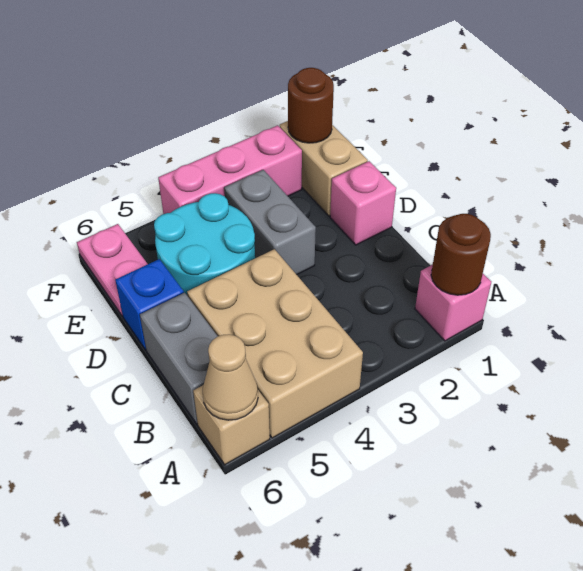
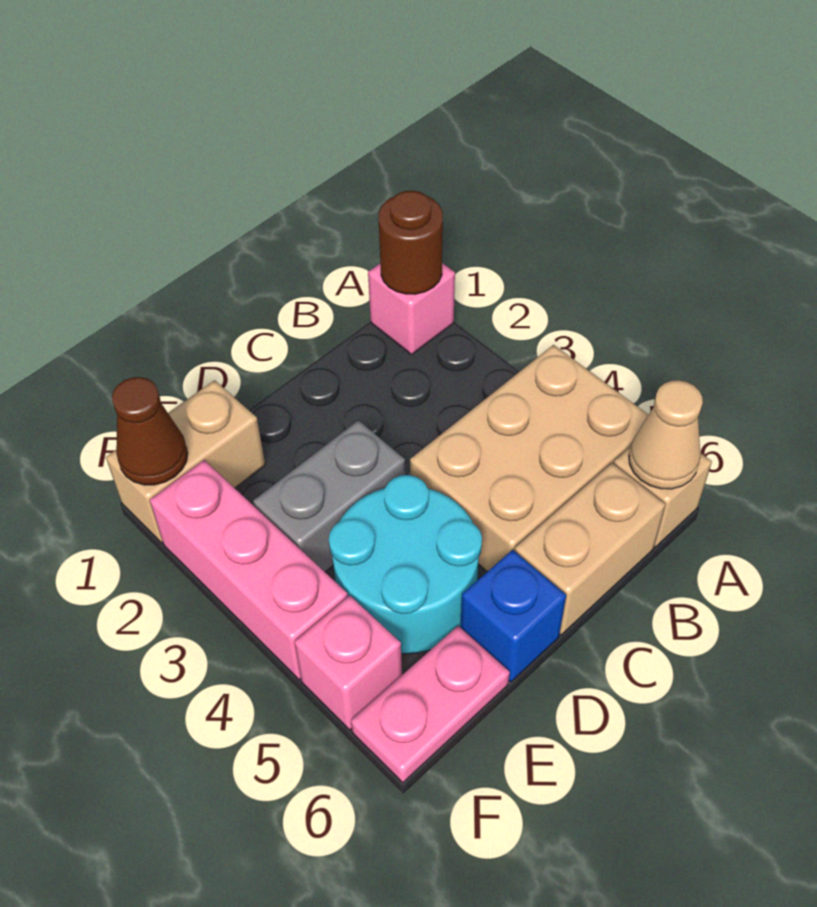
grey 1x2 brick [140,293,218,424] -> tan 1x2 brick [515,463,666,635]
pink 1x1 brick [330,161,396,245] -> pink 1x1 brick moved to [294,596,402,730]
brown 1x1 round brick [288,68,334,143] -> brown 1x1 cone [112,377,188,485]

